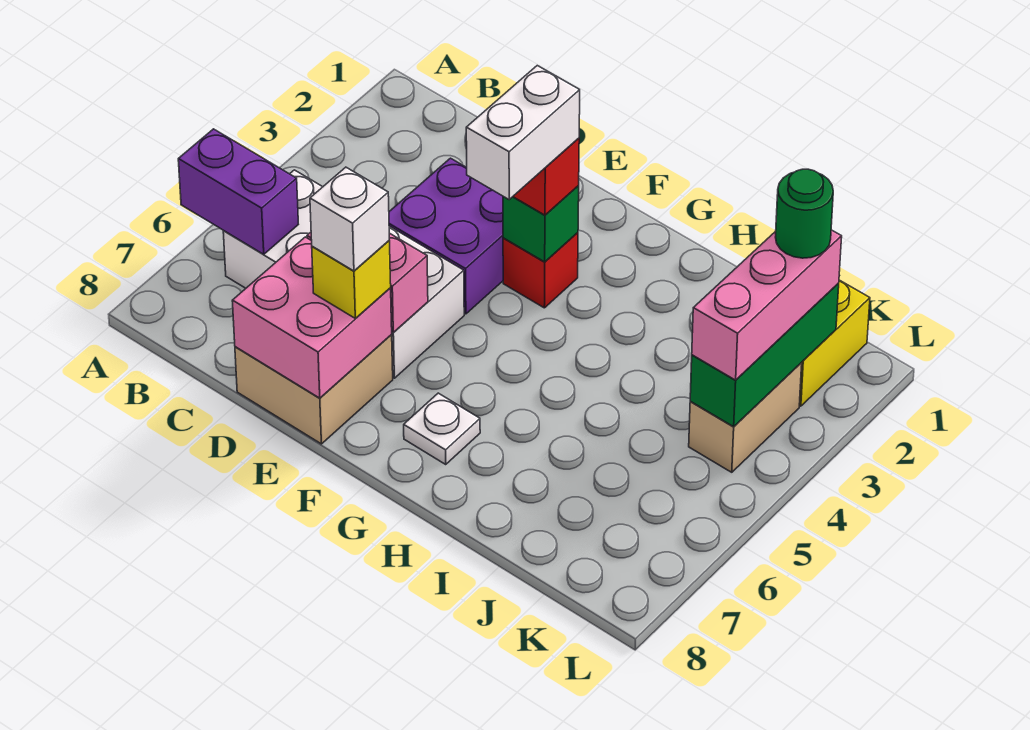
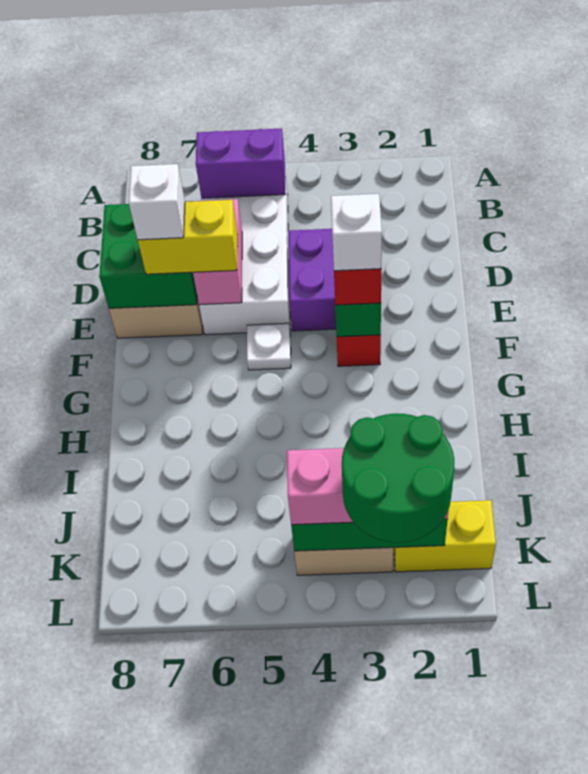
purple 1x2 brick [178,129,298,254] -> purple 1x2 brick turned to [196,128,285,198]
pink 2x2 brick [232,237,392,398] -> green 2x2 brick [99,201,197,308]
yellow 1x1 brick [312,241,391,319] -> yellow 1x2 brick [138,200,238,274]
white 1x2 brick [466,66,580,199] -> white 1x1 brick [331,194,382,271]
white 1x1 plate [404,393,480,464] -> white 1x1 plate moved to [247,323,291,370]
green 1x1 round brick [776,169,833,258] -> green 2x2 round brick [342,414,454,542]

